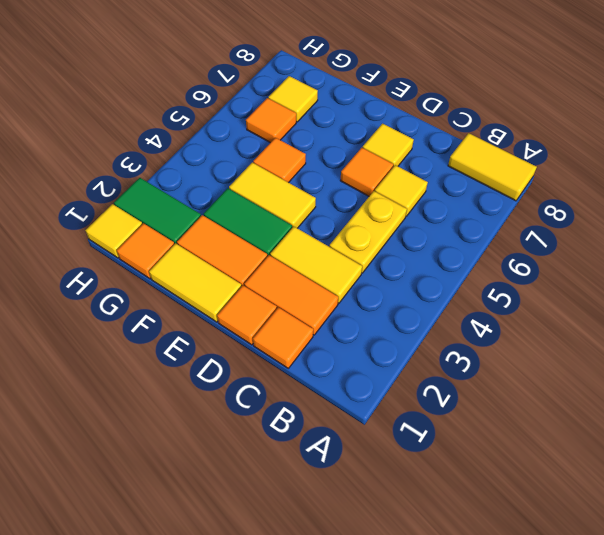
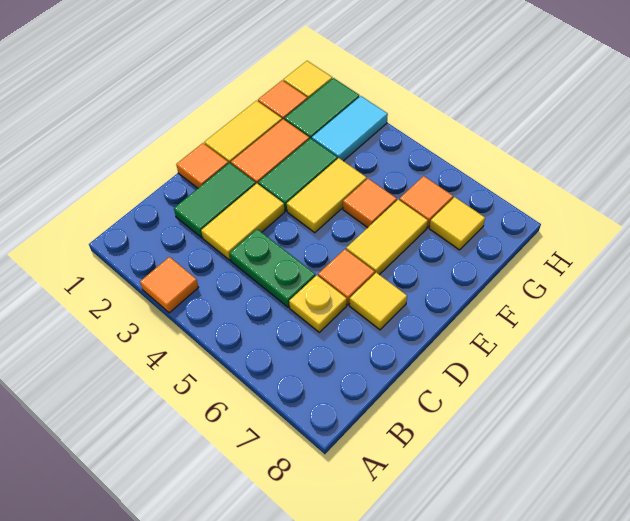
yellow 1x2 tile [448,133,537,201] -> yellow 1x2 tile moved to [346,200,428,275]
orange 1x1 tile [253,308,313,368] -> orange 1x1 tile moved to [140,257,198,313]
orange 1x2 tile [244,255,338,335] -> green 1x2 tile [174,163,256,238]
yellow 1x2 plate [329,191,407,273] -> green 1x2 plate [230,229,315,307]
yellow 1x1 tile [375,165,428,216] -> yellow 1x1 plate [289,275,347,332]
none -> cyan 1x2 tile [312,96,388,161]

